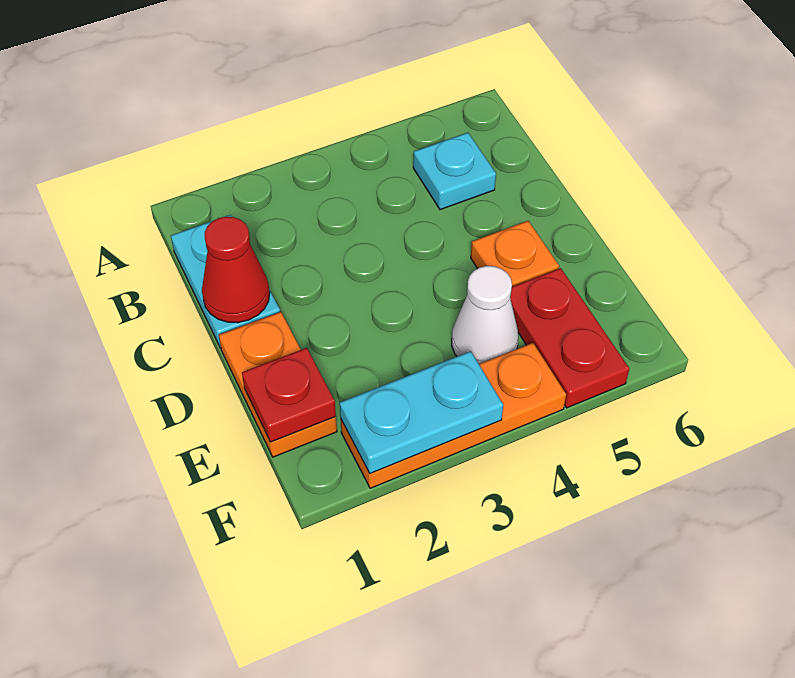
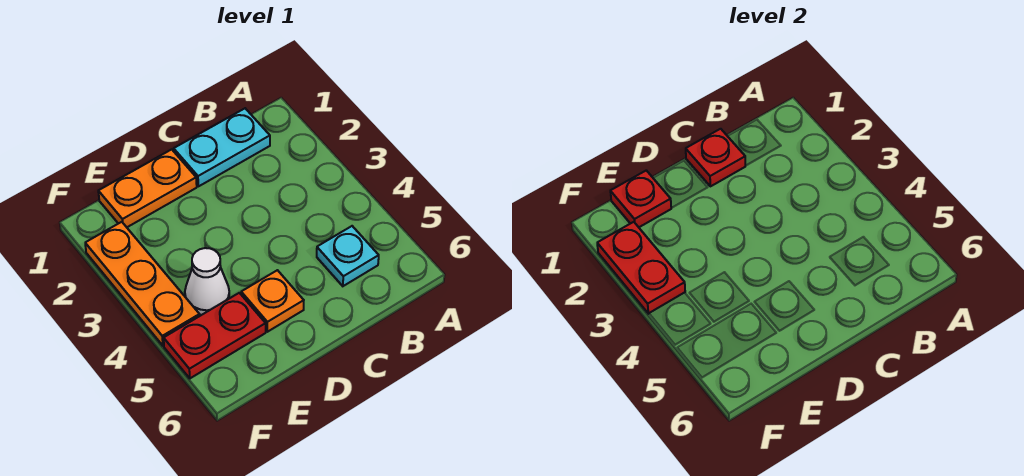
red 1x1 cone [202,217,270,323] -> red 1x1 plate [686,129,745,186]
cyan 1x2 plate [340,351,503,473] -> red 1x2 plate [597,222,685,314]

